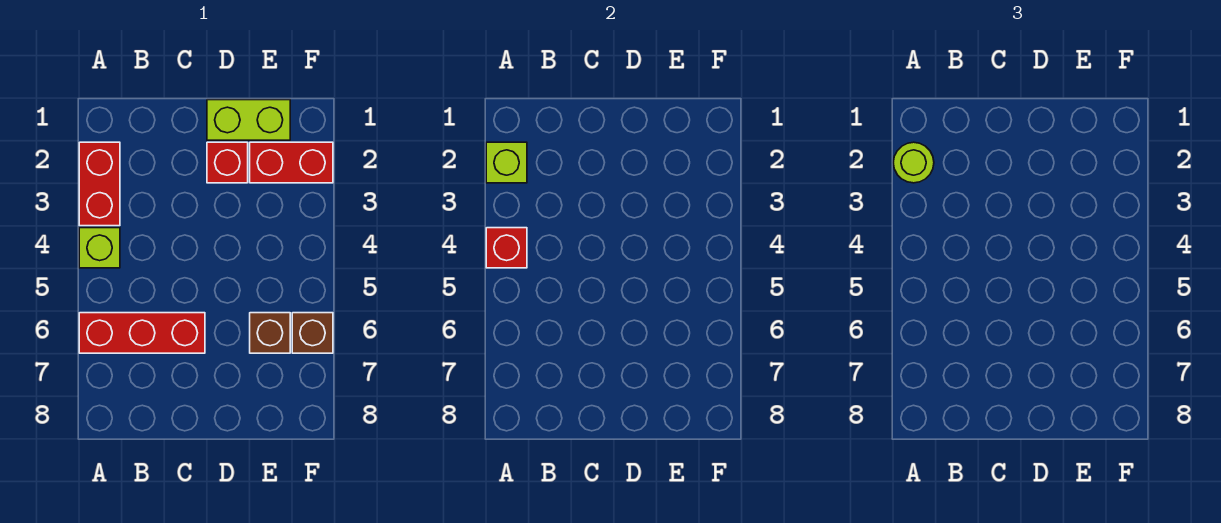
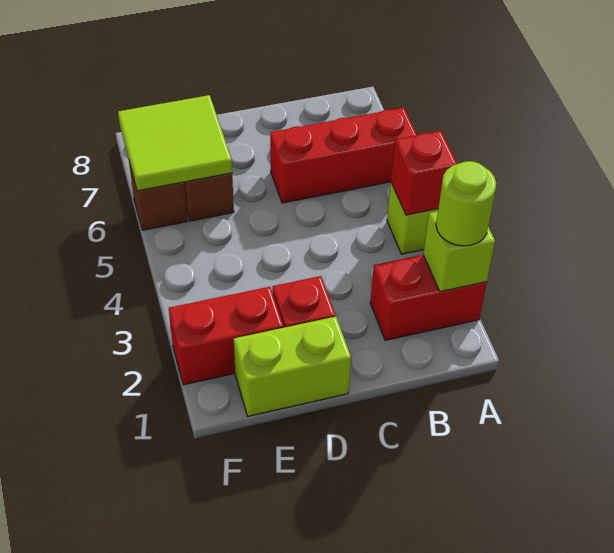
red 1x2 brick [79,142,120,226] -> red 1x2 brick turned to [370,255,487,340]
none -> lime 2x2 tile [118,95,232,191]

